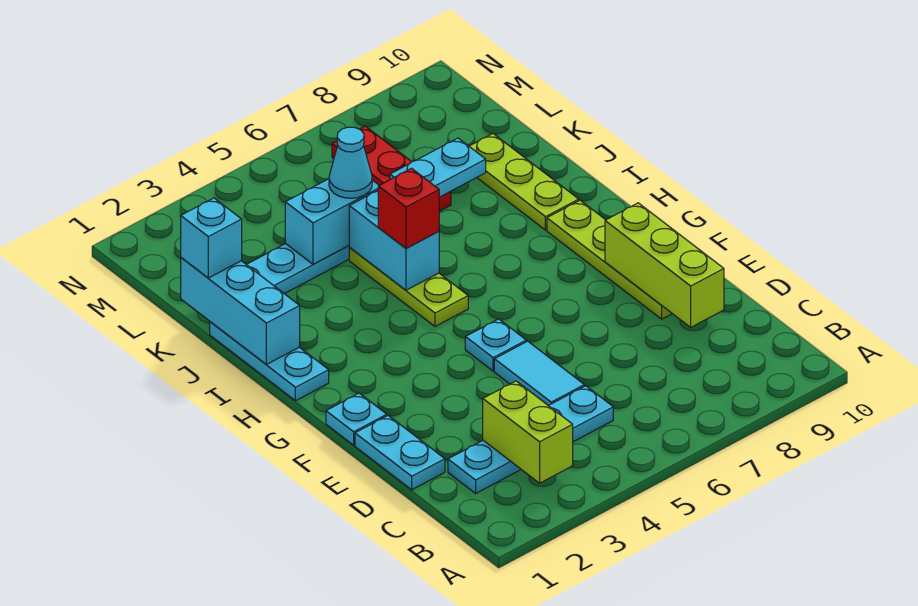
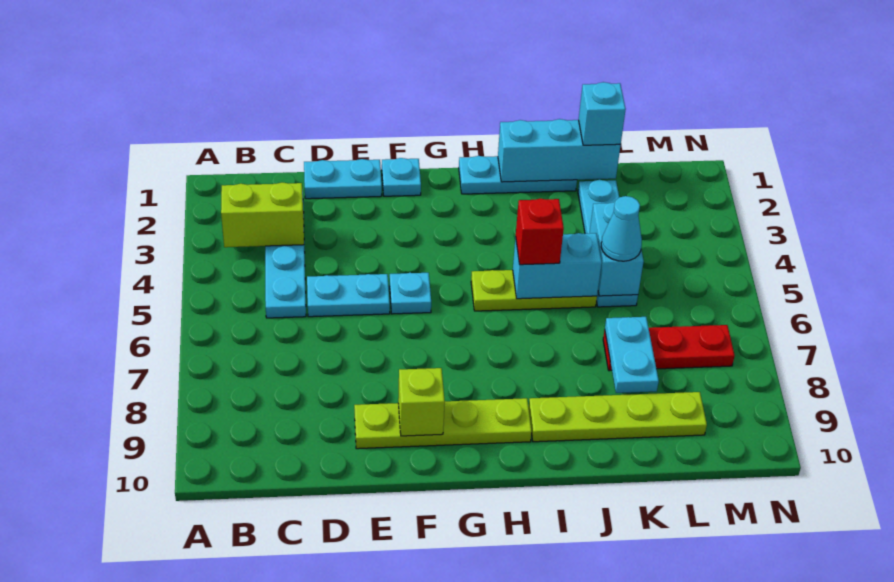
cyan 1x2 tile [494,341,584,406] -> cyan 1x2 plate [307,274,390,317]
lime 1x3 brick [605,203,724,327] -> lime 1x1 brick [398,368,445,436]
lime 1x3 plate [469,134,579,230] -> lime 1x4 plate [529,392,707,442]

